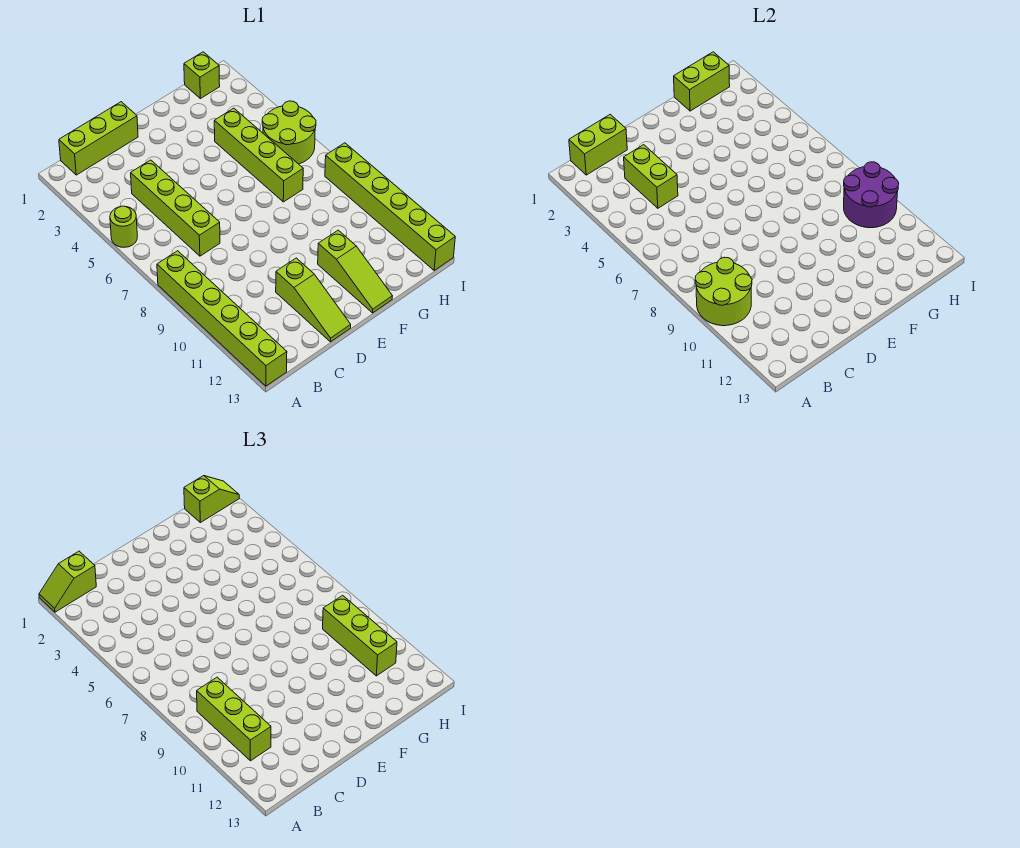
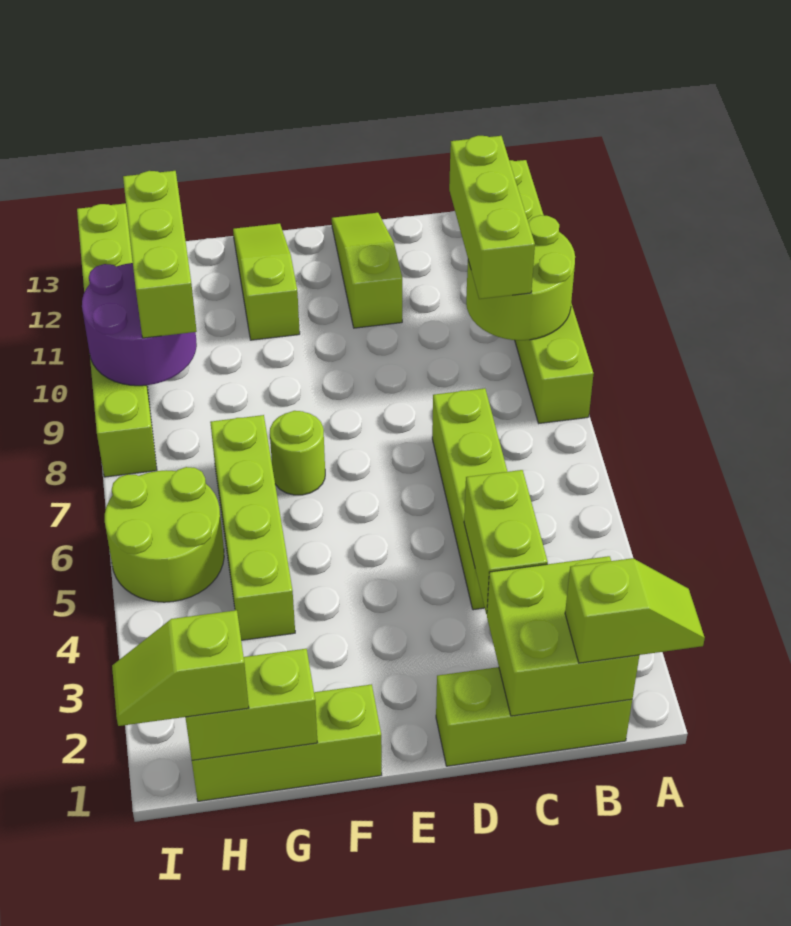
lime 1x1 round brick [110,206,137,247] -> lime 1x1 round brick moved to [270,411,325,495]
lime 1x2 brick [569,114,627,175] -> lime 2x2 brick [487,556,639,716]
lime 1x1 brick [184,52,220,99] -> lime 1x3 brick [192,684,382,801]

